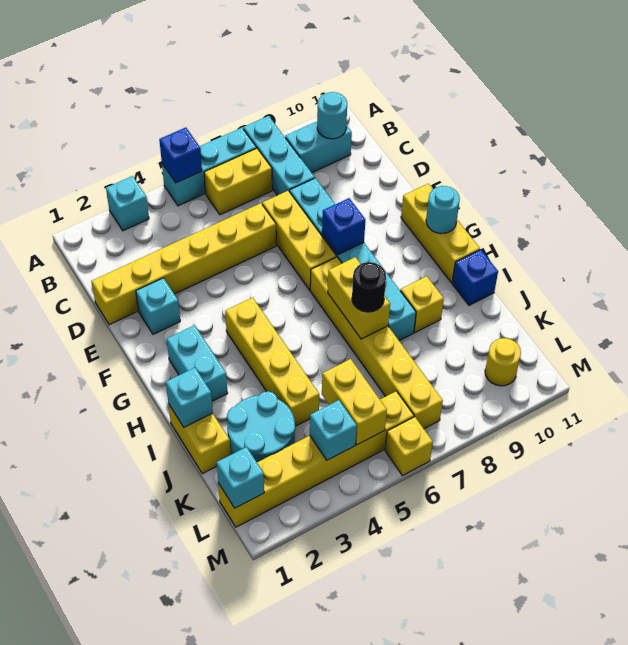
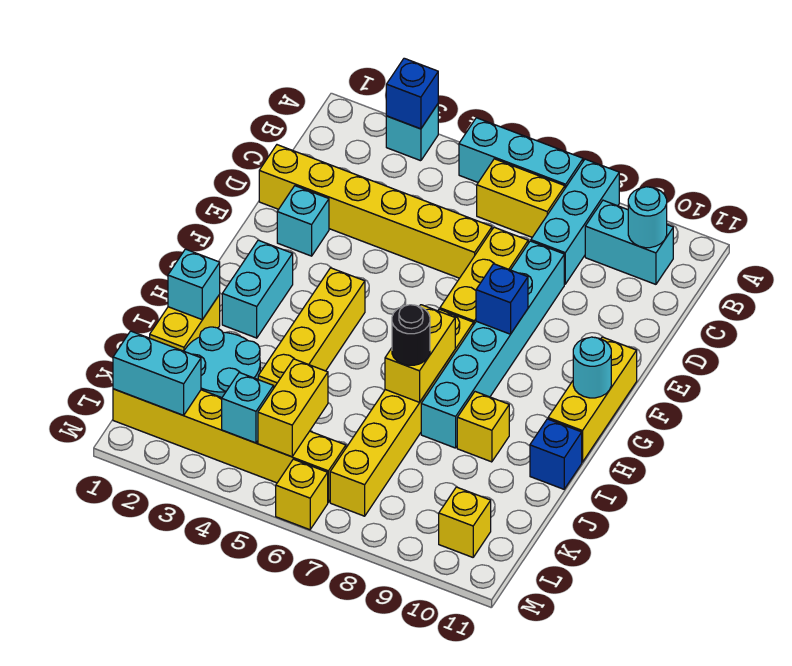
blue 1x1 brick [159,127,202,183] -> blue 1x1 brick moved to [386,58,438,129]
cyan 1x1 brick [217,447,264,508] -> cyan 1x2 brick [113,331,201,415]
yellow 1x1 round brick [485,338,521,386] -> yellow 1x1 brick [439,487,491,557]

